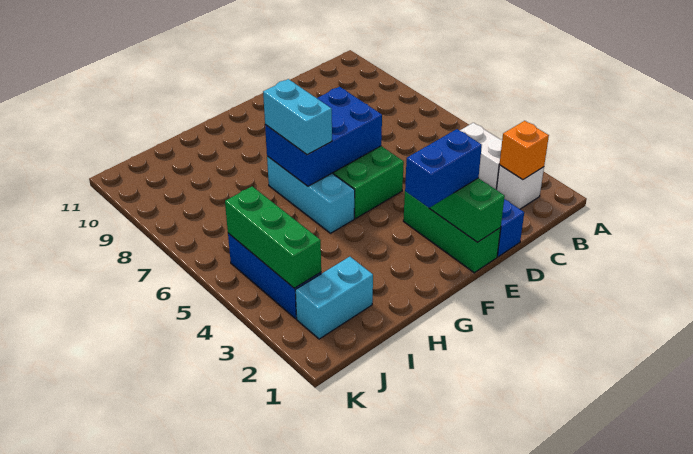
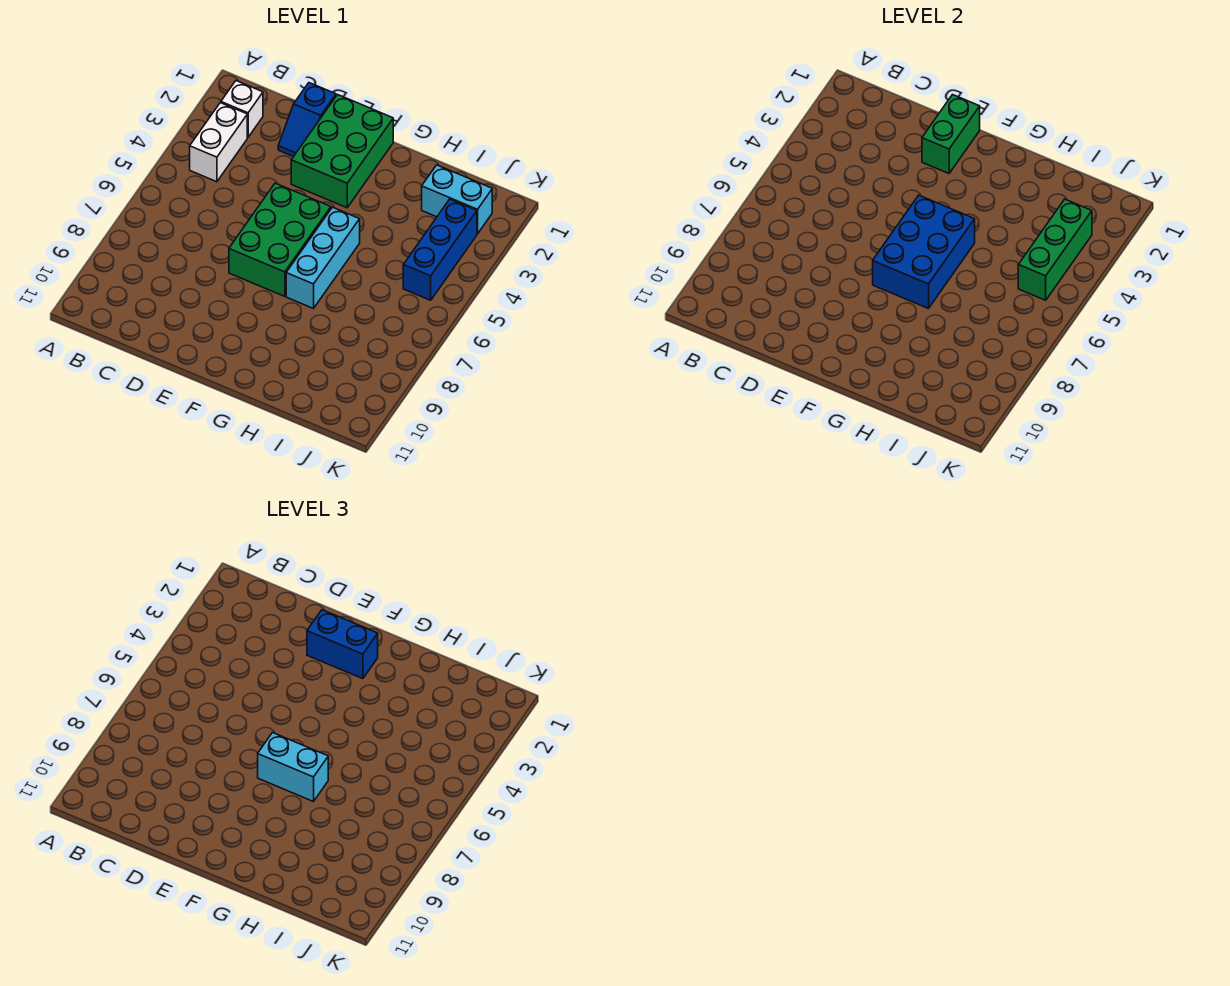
orange 1x1 brick [499,121,549,180] -> none
green 1x3 brick [403,191,501,273] -> green 2x3 brick [291,95,393,208]
blue 2x3 brick [265,87,382,186] -> blue 2x3 brick turned to [873,195,975,309]
cyan 1x2 brick [263,79,332,155] -> cyan 1x2 brick turned to [258,733,328,802]

